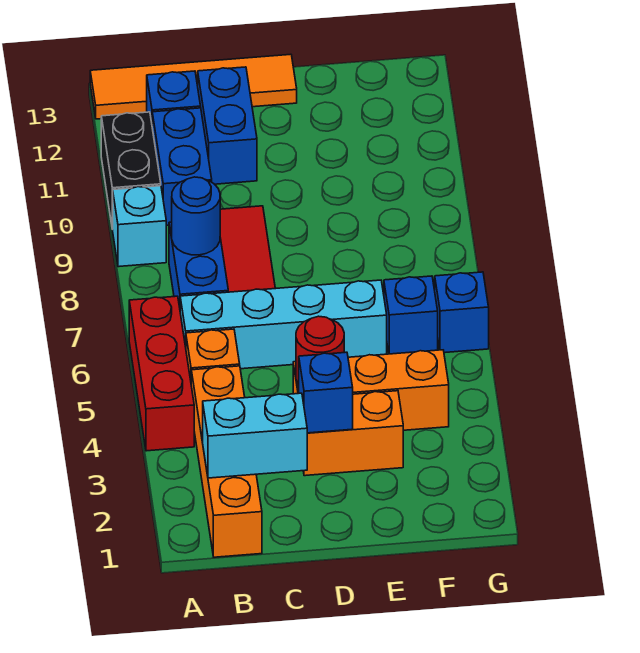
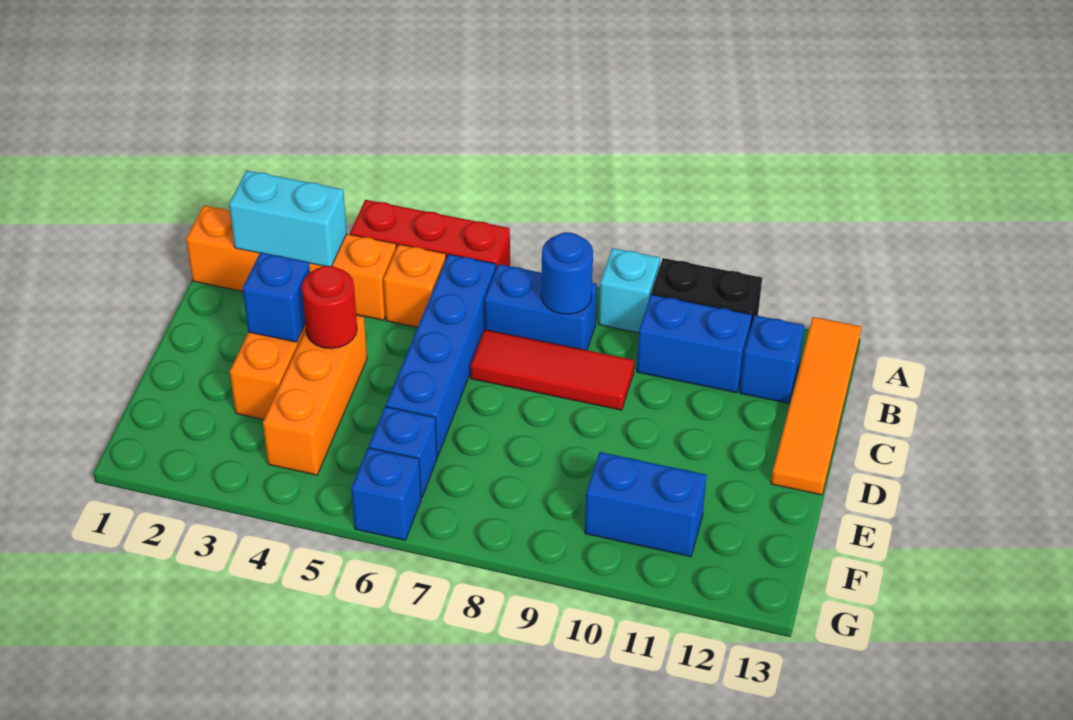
cyan 1x2 brick [203,393,307,478] -> cyan 1x2 brick turned to [229,170,347,266]
cyan 1x4 brick [180,280,387,369] -> blue 1x4 brick [386,254,496,457]
blue 1x2 brick [198,67,257,184] -> blue 1x2 brick moved to [585,452,707,557]

